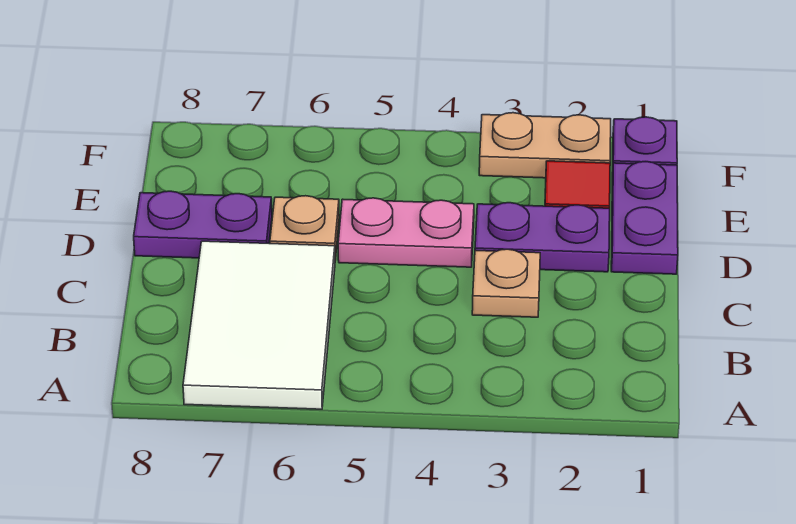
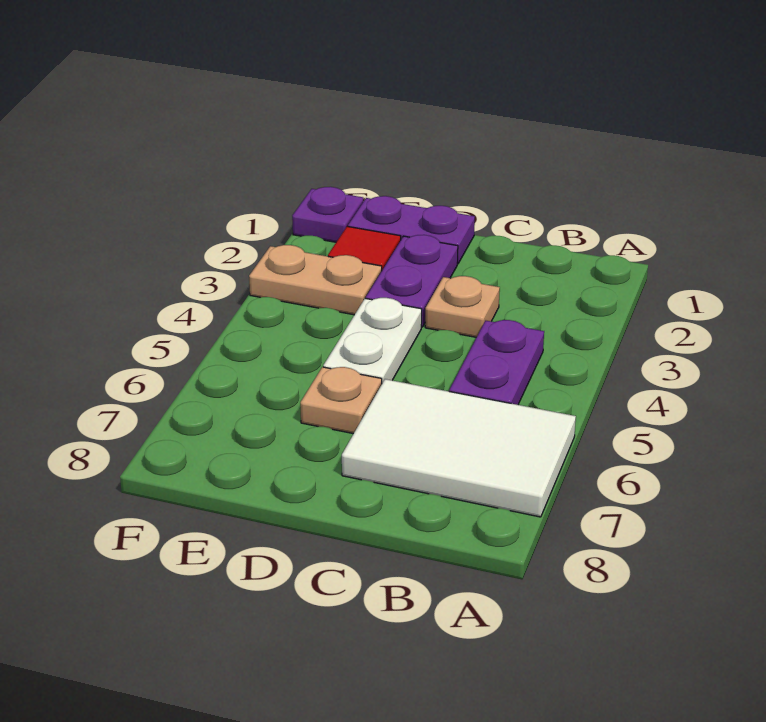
pink 1x2 plate [338,198,474,267] -> white 1x2 plate [323,298,422,383]
purple 1x2 plate [134,191,272,258] -> purple 1x2 plate moved to [449,320,544,405]
tan 1x2 plate [479,113,611,178] -> tan 1x2 plate turned to [249,245,382,315]

